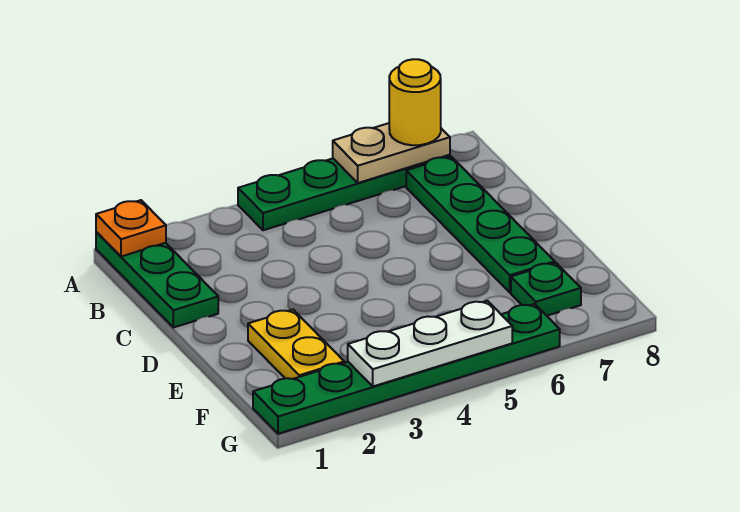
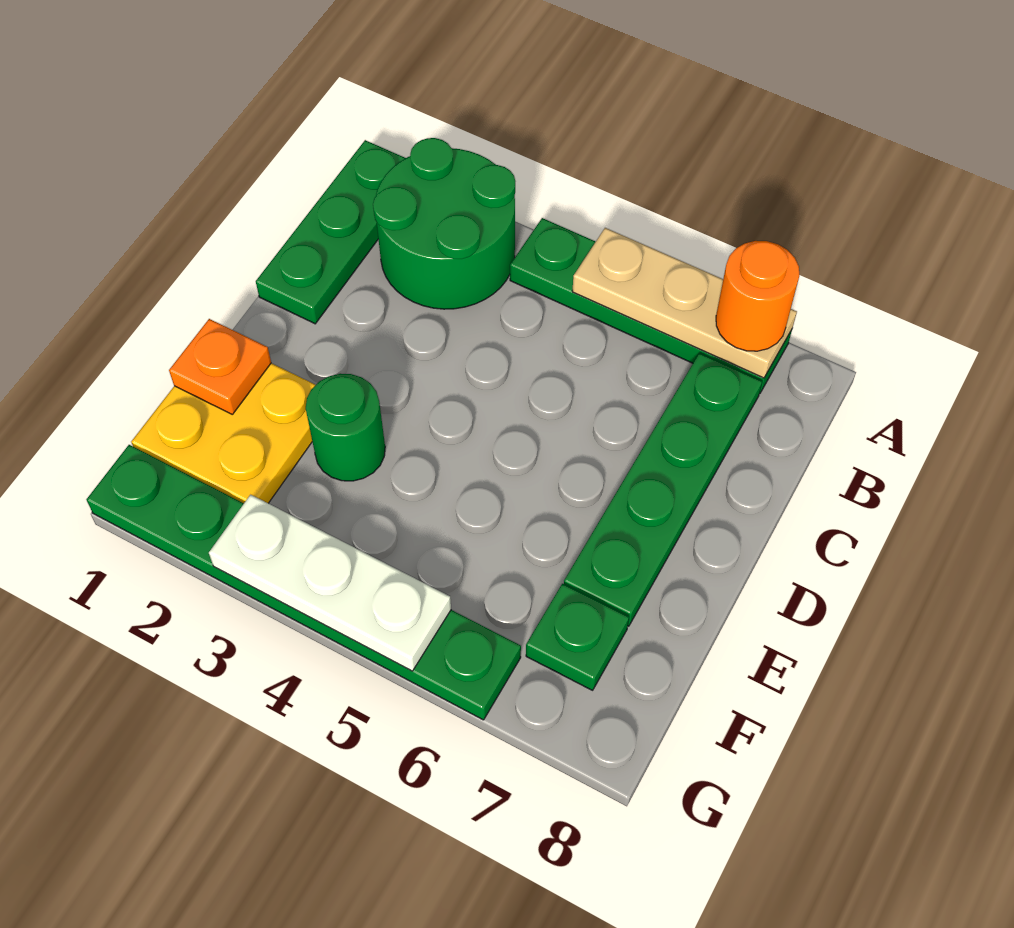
orange 1x1 plate [96,200,166,257] -> orange 1x1 plate moved to [169,319,271,414]
none -> green 2x2 round brick [373,138,515,309]
tan 1x2 plate [333,123,450,183] -> tan 1x3 plate [572,228,797,378]
yellow 1x1 round brick [389,59,441,145] -> orange 1x1 round brick [716,241,799,351]
yellow 1x2 plate [248,310,344,379] -> yellow 2x2 plate [131,363,315,503]
none -> green 1x1 round brick [306,374,385,481]

